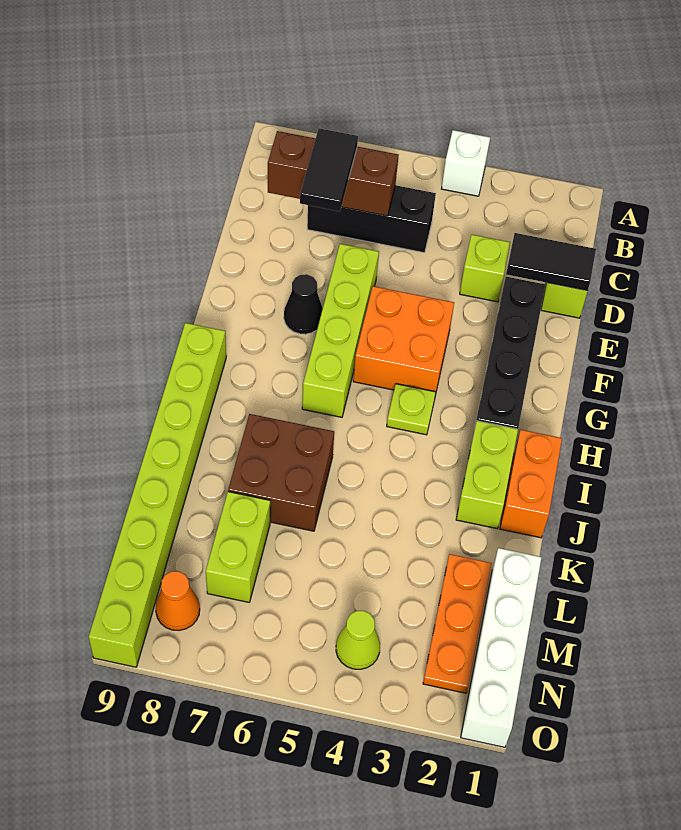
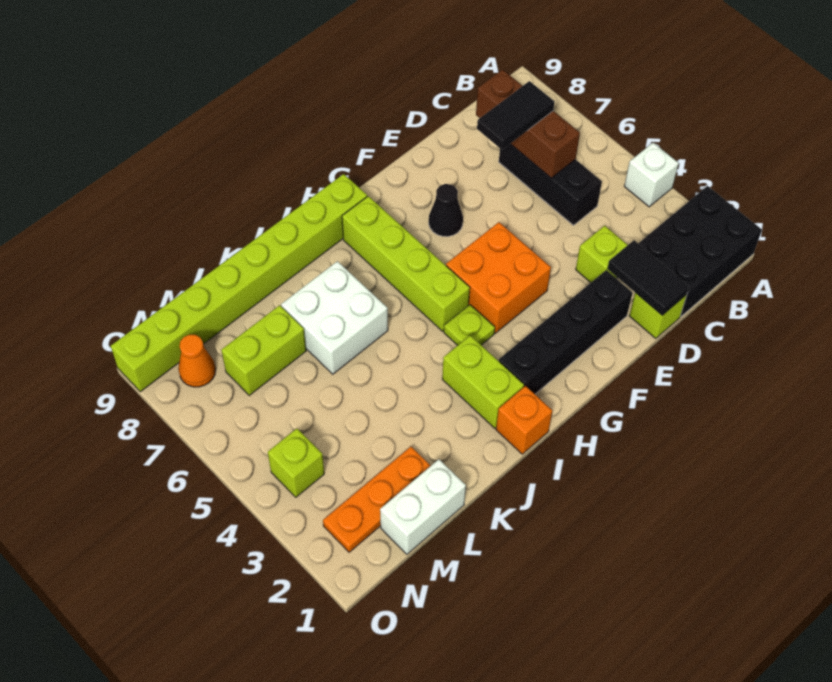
none -> black 2x3 brick [638,186,762,316]
lime 1x4 brick [302,244,379,417] -> lime 1x4 brick turned to [342,196,470,331]
orange 1x2 brick [500,430,562,538] -> orange 1x1 brick [496,386,552,454]
lime 1x2 brick [456,421,518,529] -> lime 1x2 brick turned to [442,335,524,428]
brown 2x2 brick [228,414,334,531] -> white 2x2 brick [281,261,388,374]
white 1x4 brick [461,548,542,747] -> white 1x2 brick [380,459,466,554]
lime 1x1 cone [336,611,380,669] -> lime 1x1 brick [268,429,324,497]

